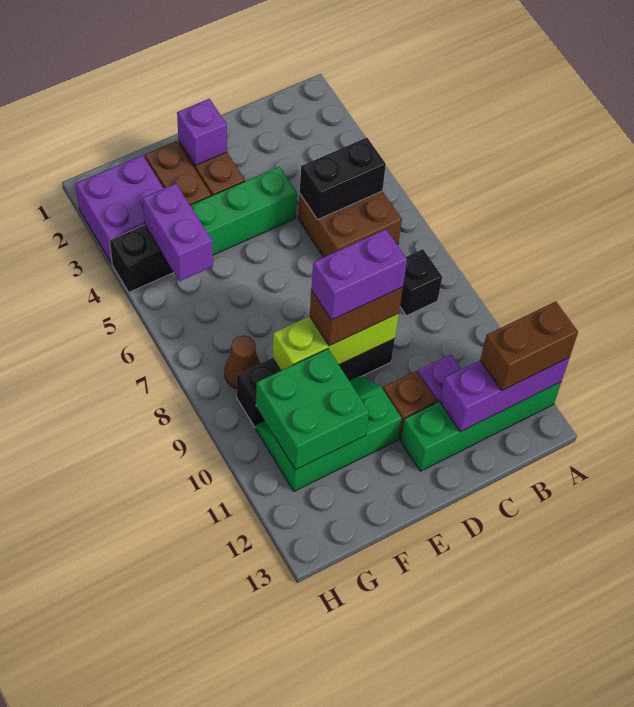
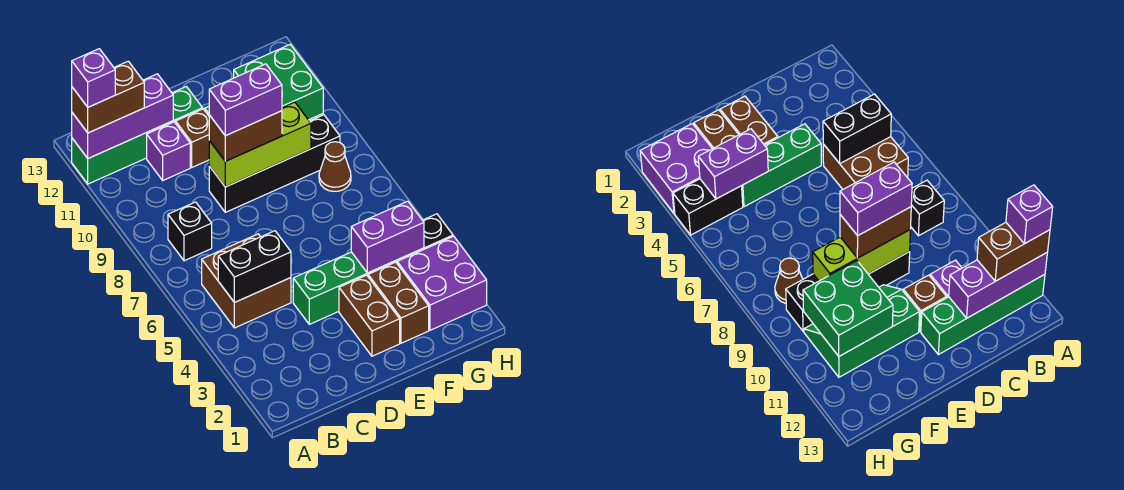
purple 1x1 brick [177,99,227,166] -> purple 1x1 brick moved to [72,49,115,107]
purple 1x2 brick [142,184,213,281] -> purple 1x2 brick turned to [351,201,424,273]

